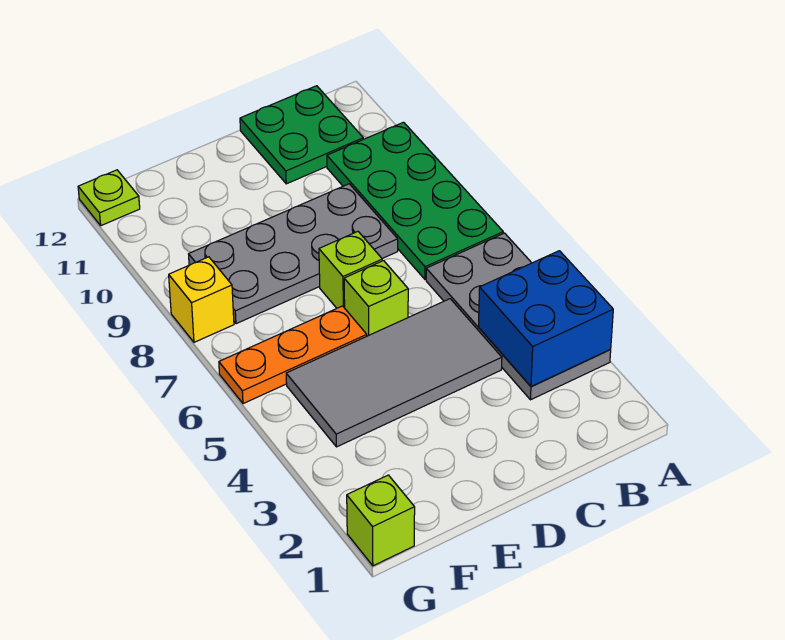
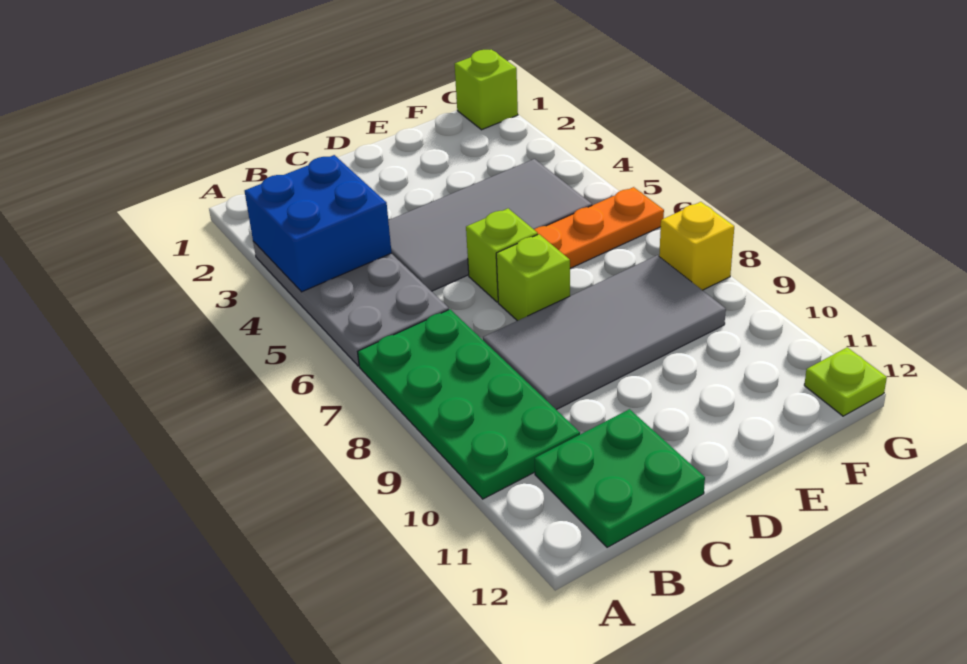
grey 2x4 plate [189,184,398,324] -> grey 2x4 tile [483,255,726,410]

